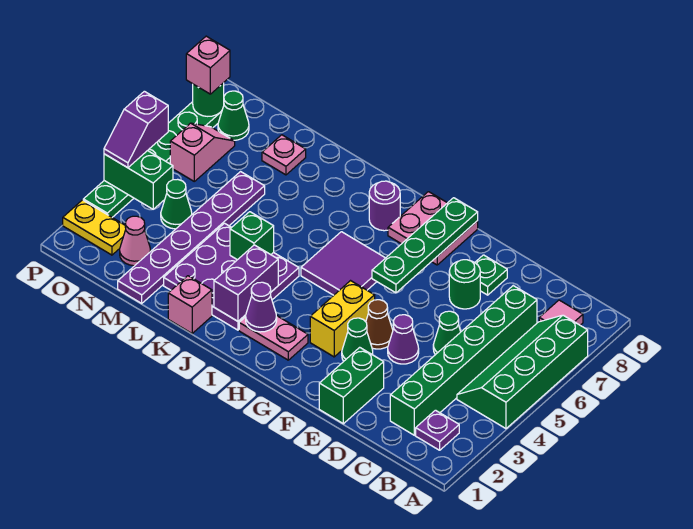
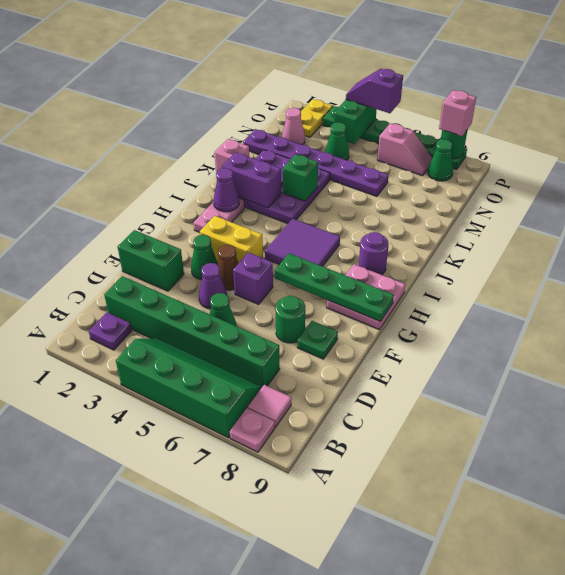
none -> purple 1x1 brick [233,252,273,304]
pink 1x1 plate [262,135,306,175] -> pink 1x1 plate moved to [230,408,275,452]

